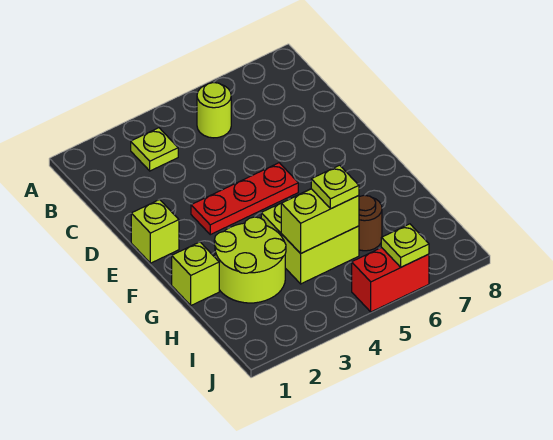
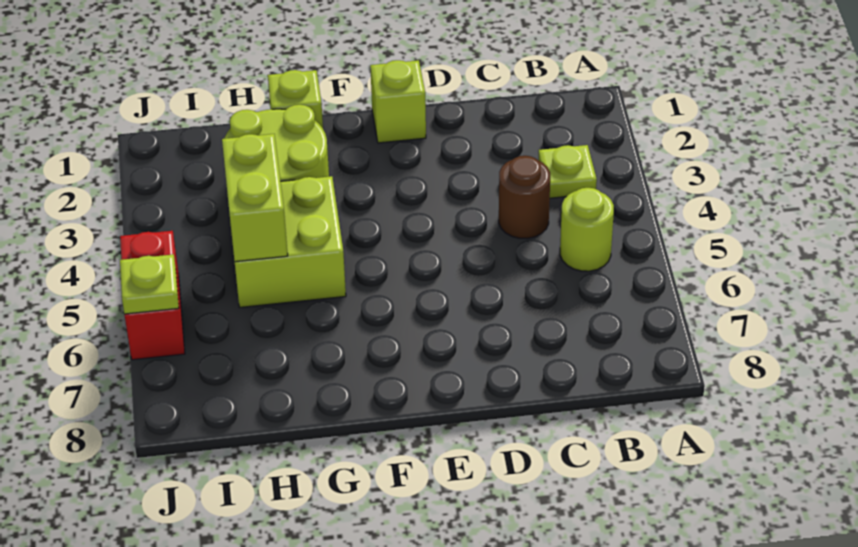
red 1x3 plate [191,163,298,235] -> none
lime 1x1 plate [311,165,359,209] -> none
brown 1x1 round brick [359,195,382,251] -> brown 1x1 round brick moved to [499,156,550,238]

